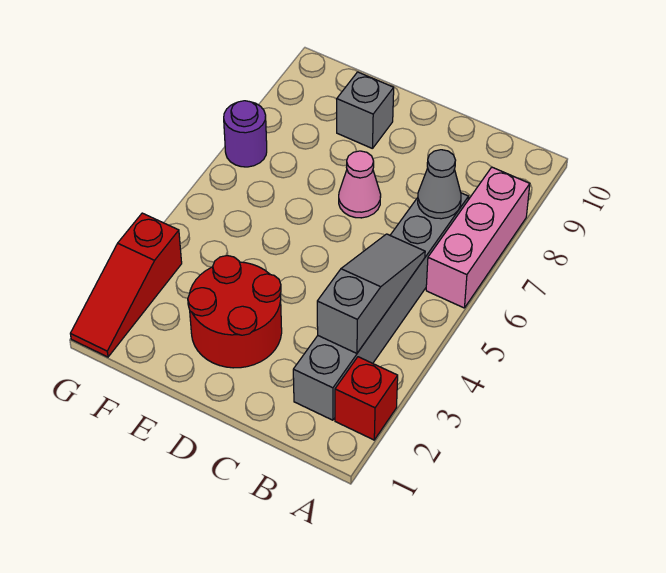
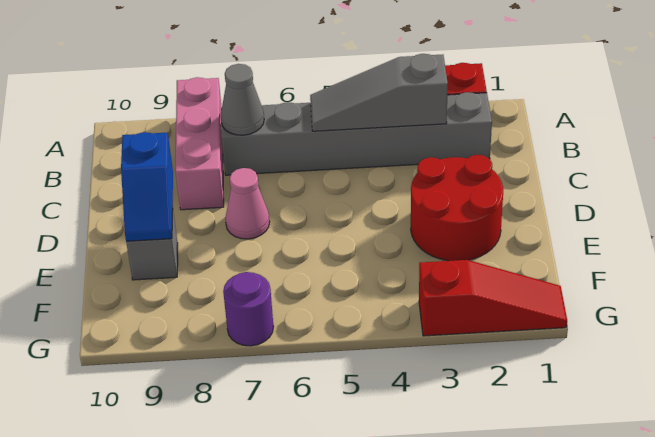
pink 1x3 brick [426,167,530,308] -> pink 1x3 brick turned to [175,77,224,210]
none -> blue 1x2 slope [121,132,173,242]

